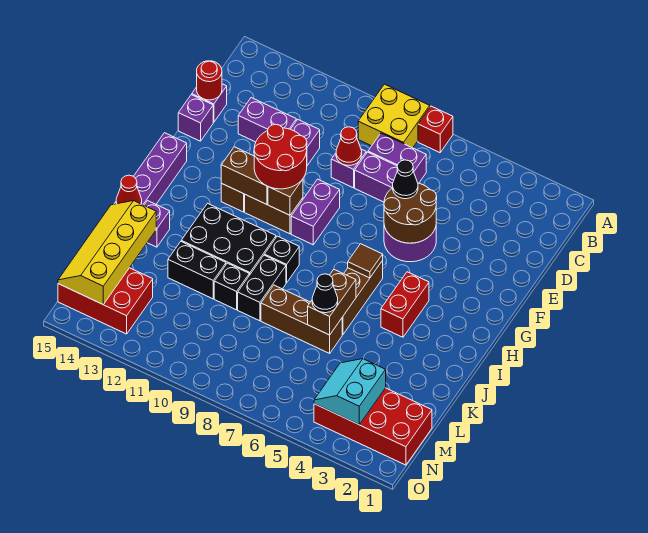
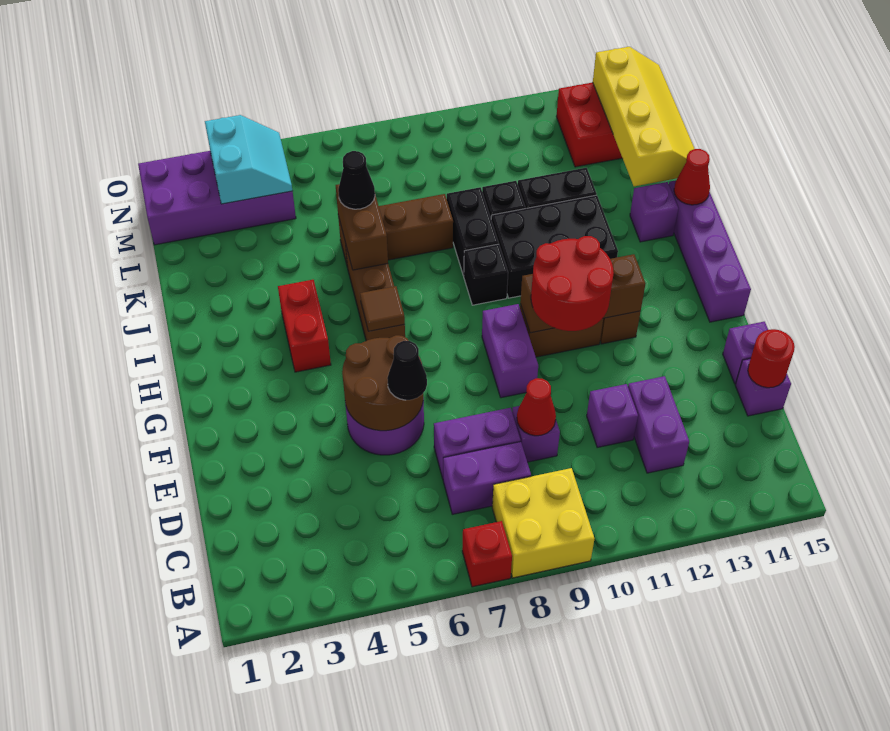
purple 1x2 brick [238,98,296,142] -> purple 1x2 brick turned to [628,376,689,473]
red 2x4 brick [314,388,432,465] -> purple 2x4 brick [138,151,296,245]

